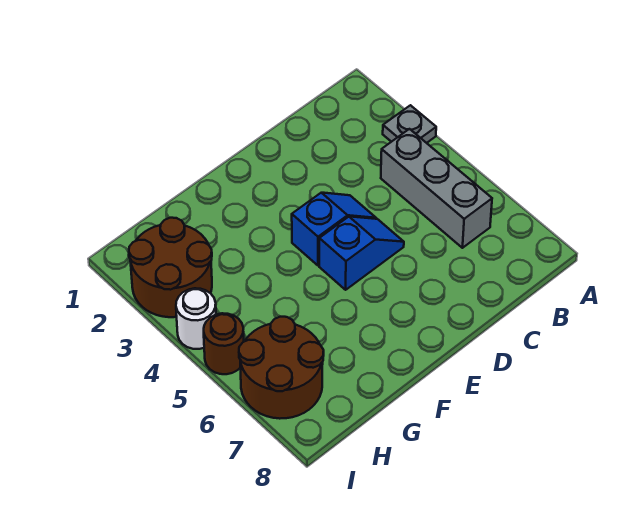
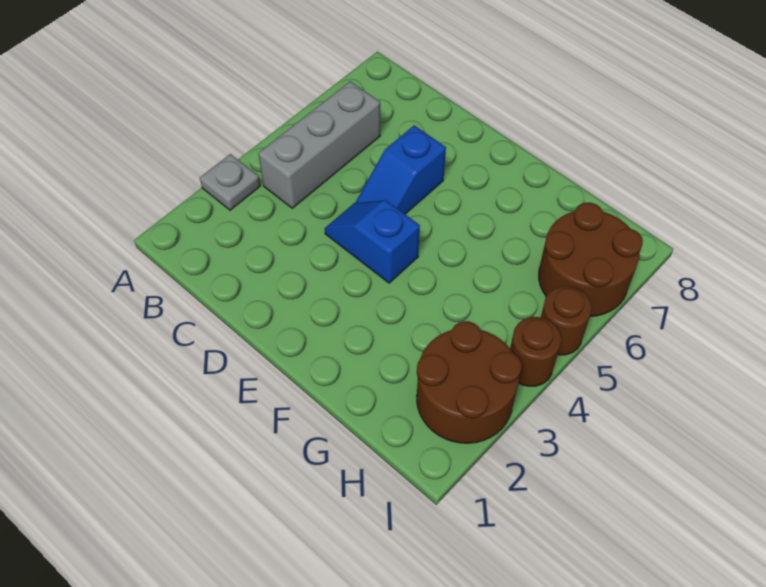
blue 1x2 slope [319,217,404,290] -> blue 1x2 slope turned to [356,125,446,214]
white 1x1 round brick [176,288,216,349] -> brown 1x1 round brick [510,317,561,386]

